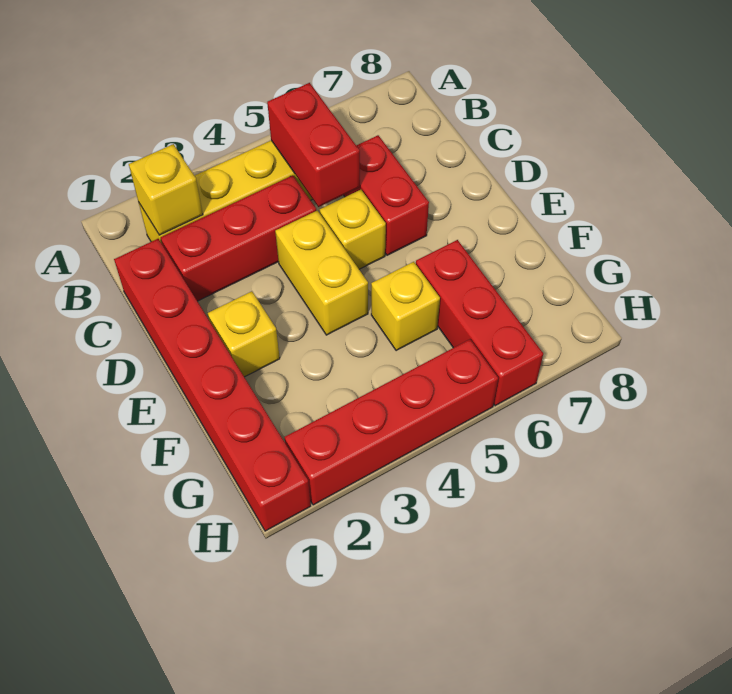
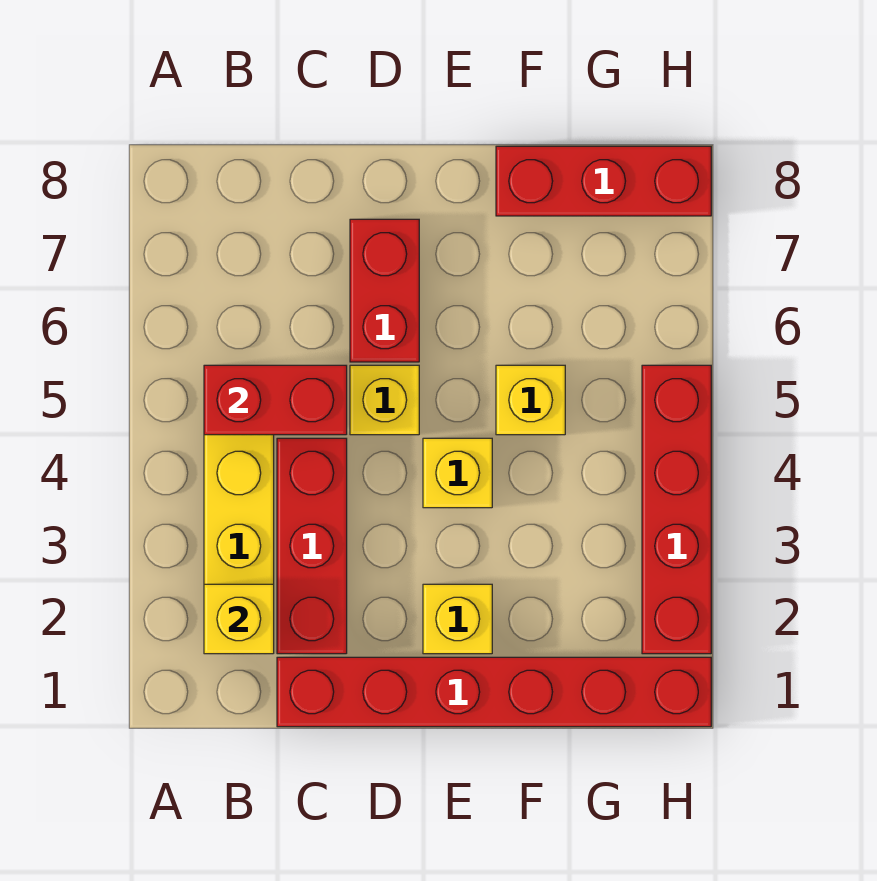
red 1x2 brick [344,135,429,255] -> red 1x2 brick turned to [350,219,419,362]
yellow 1x2 brick [275,210,368,335] -> yellow 1x1 brick [423,438,492,508]
red 1x3 brick [416,240,543,406] -> red 1x3 brick moved to [496,146,711,216]

